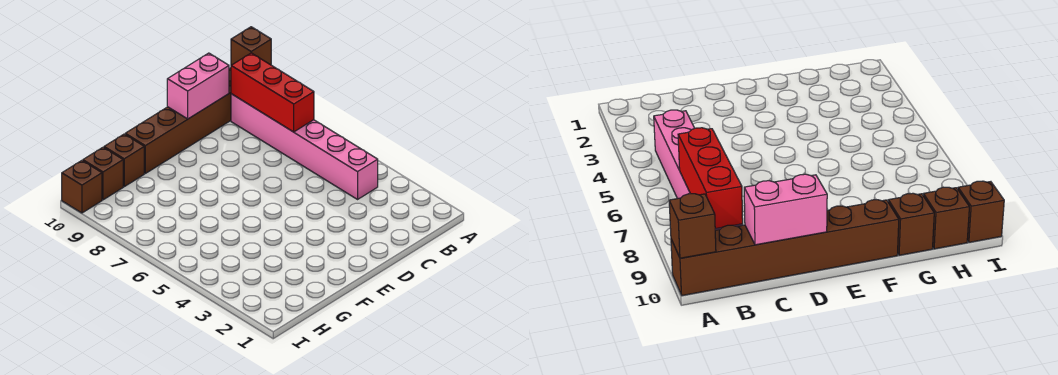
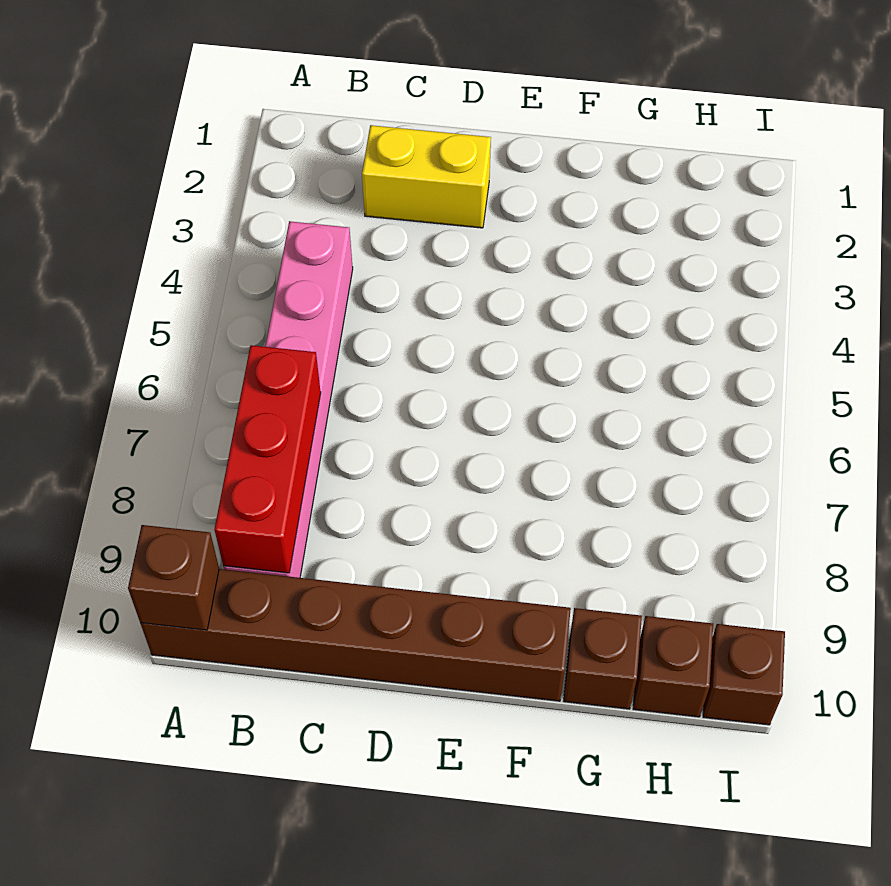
none -> yellow 1x2 brick [362,125,491,228]
pink 1x2 brick [167,53,229,119] -> none

